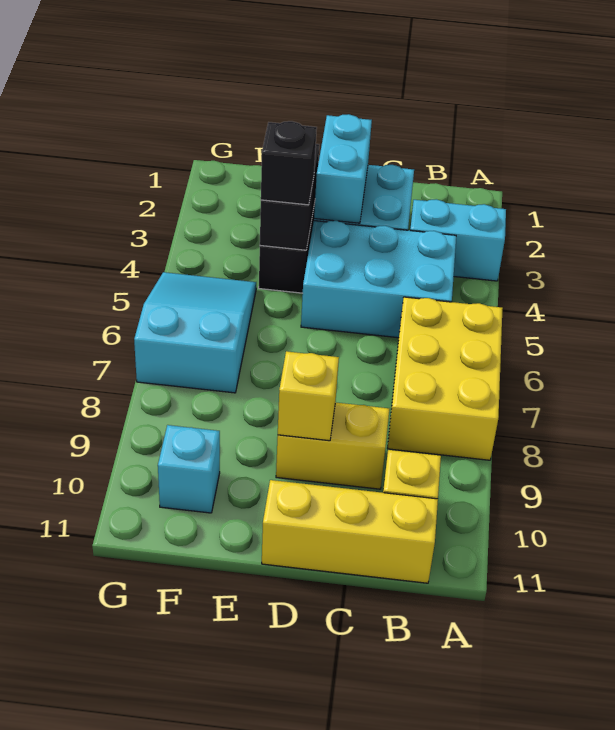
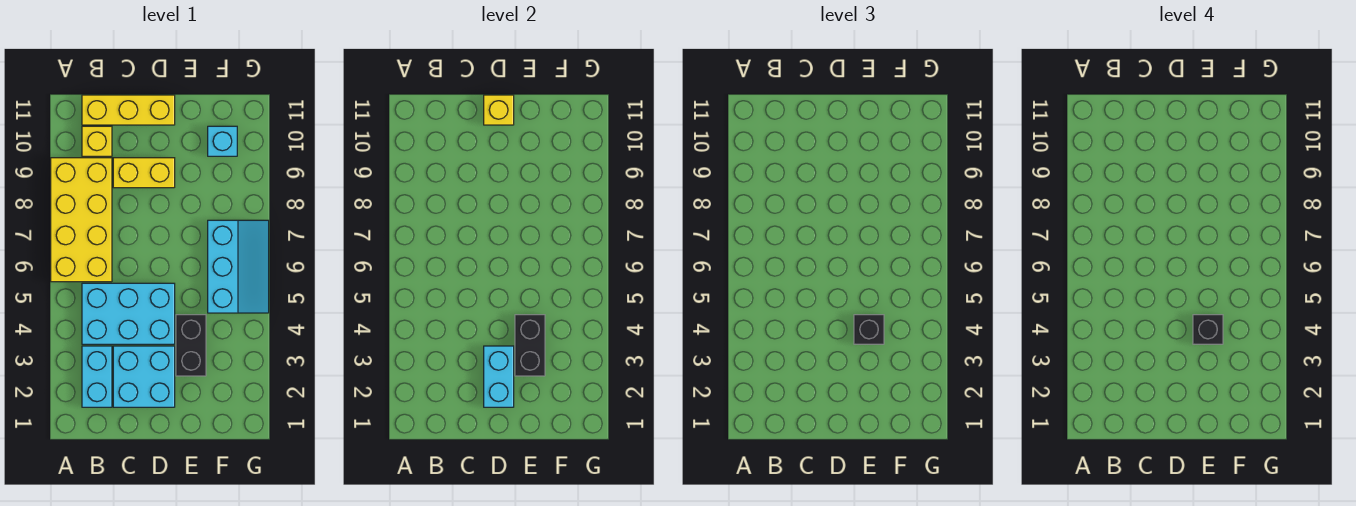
cyan 1x2 brick [410,199,506,281] -> cyan 1x2 brick turned to [82,346,112,407]
yellow 2x3 brick [387,297,503,460] -> yellow 2x4 brick [51,158,112,282]
yellow 1x1 brick [278,351,339,441] -> yellow 1x1 brick moved to [484,95,514,125]
none -> black 1x1 brick [1193,315,1223,344]
cyan 2x3 slope [134,272,256,393] -> cyan 2x3 slope turned to [208,220,269,313]

